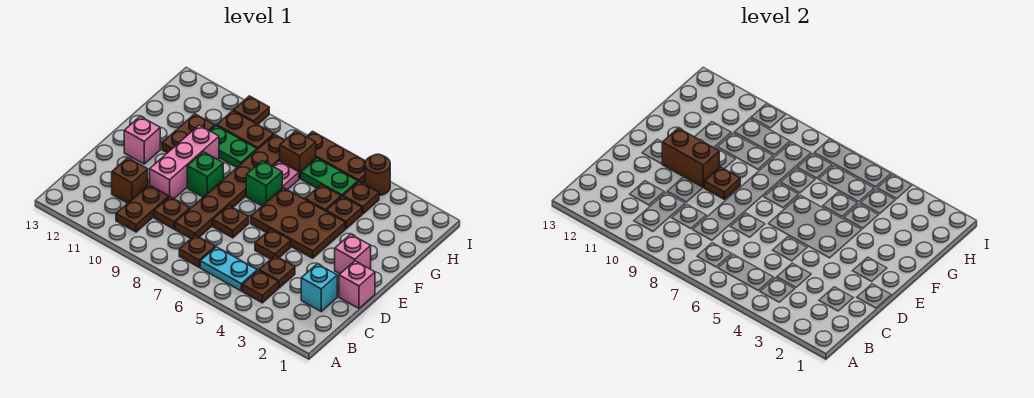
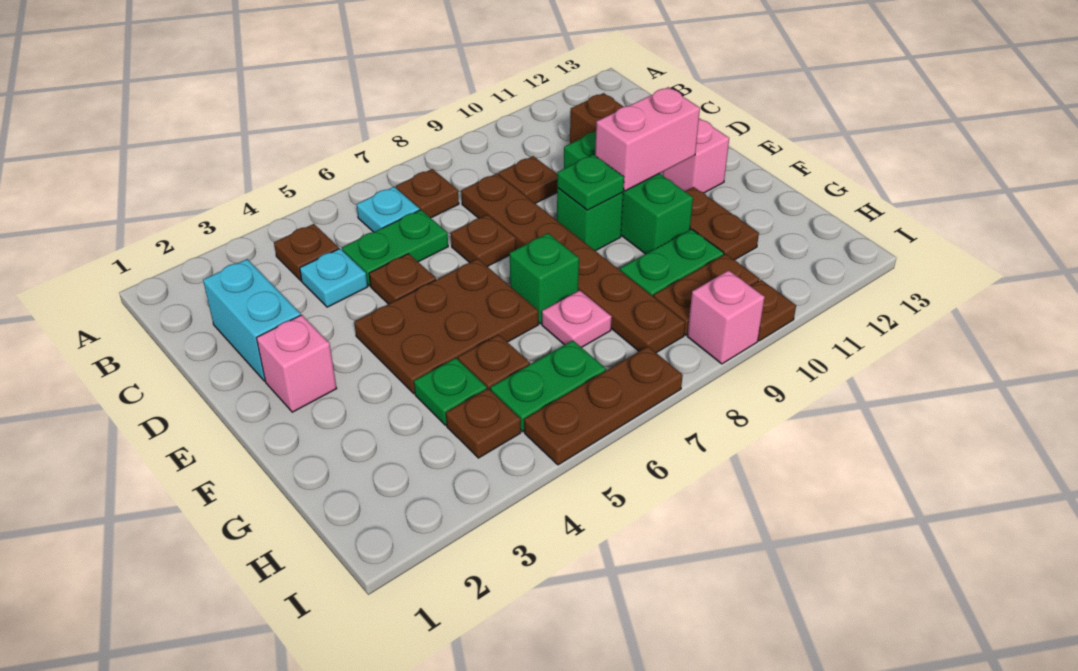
cyan 1x2 plate [200,247,257,291] -> cyan 1x1 plate [357,187,420,232]
brown 1x2 plate [116,185,169,232] -> none
cyan 1x1 brick [301,264,337,311] -> cyan 1x2 brick [203,259,301,381]
brown 1x1 plate [259,256,295,288] -> cyan 1x1 plate [300,249,367,307]
none -> green 1x2 plate [342,210,448,286]
pink 1x1 brick [339,261,375,308] -> pink 1x1 brick moved to [687,270,765,364]
pink 1x3 brick [150,125,219,199] -> green 1x3 brick [564,132,693,254]
brown 1x1 plate [704,167,740,199] -> green 1x1 plate [557,155,624,210]
brown 1x2 brick [662,128,719,187] -> pink 1x2 brick [595,87,700,191]
brown 1x1 plate [326,196,362,229] -> green 1x1 plate [414,358,487,425]
brown 1x1 brick [280,131,316,178] -> none
brown 1x1 round brick [365,154,390,196] -> none

